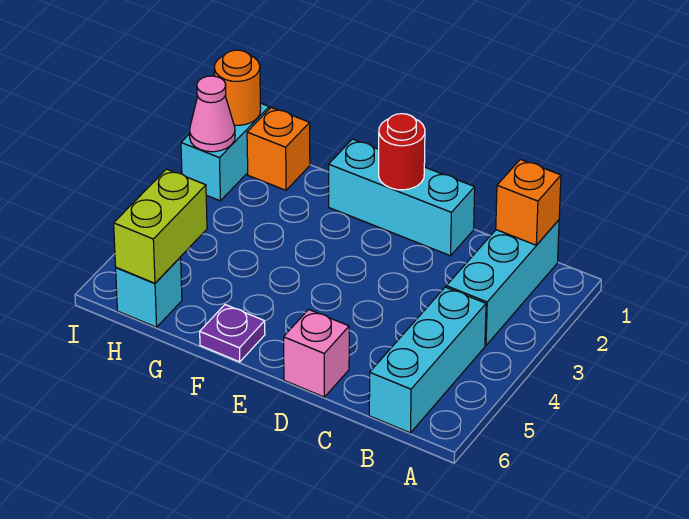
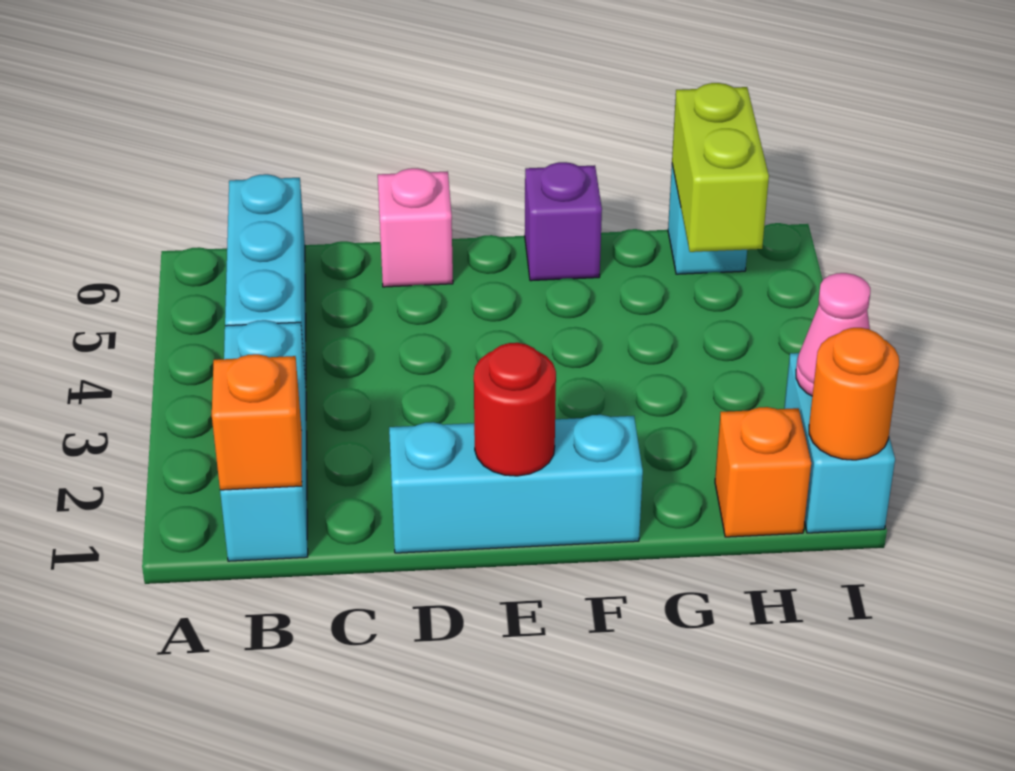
purple 1x1 plate [200,305,265,362] -> purple 1x1 brick [525,162,602,281]

